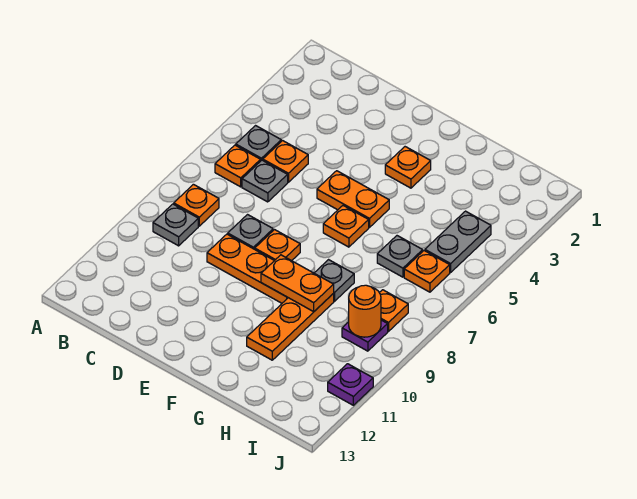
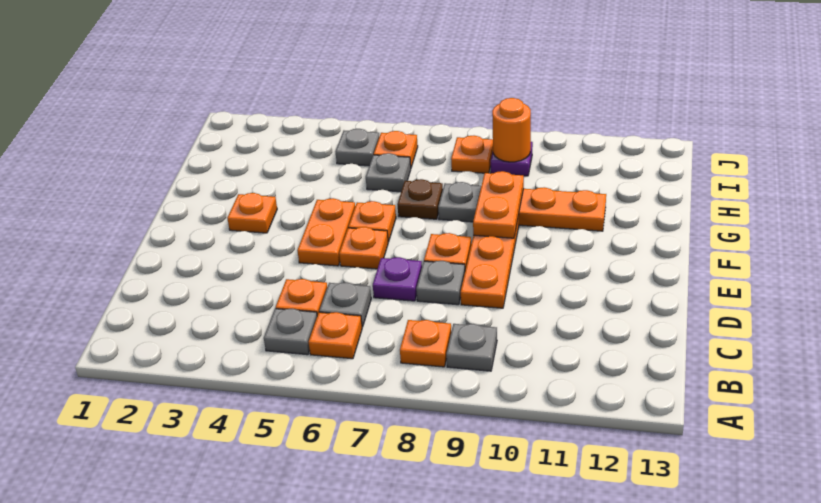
none -> orange 1x1 plate [339,227,388,269]
none -> brown 1x1 plate [398,179,443,219]
grey 1x2 plate [425,211,491,272] -> grey 1x1 plate [335,129,379,166]
purple 1x1 plate [328,364,373,405] -> purple 1x1 plate moved to [373,257,422,301]

